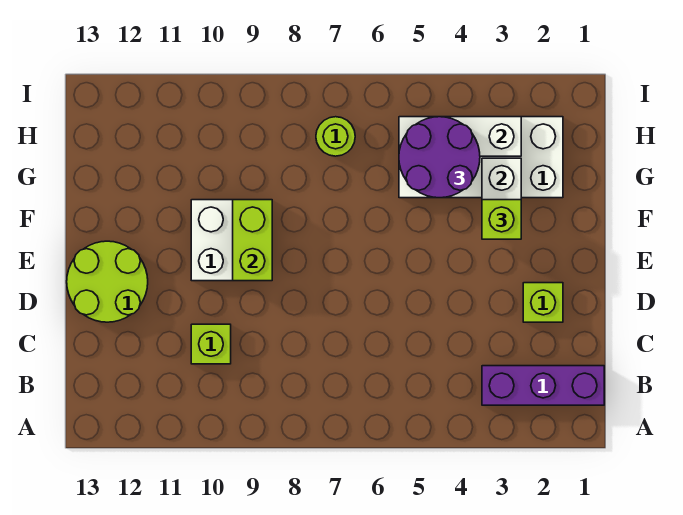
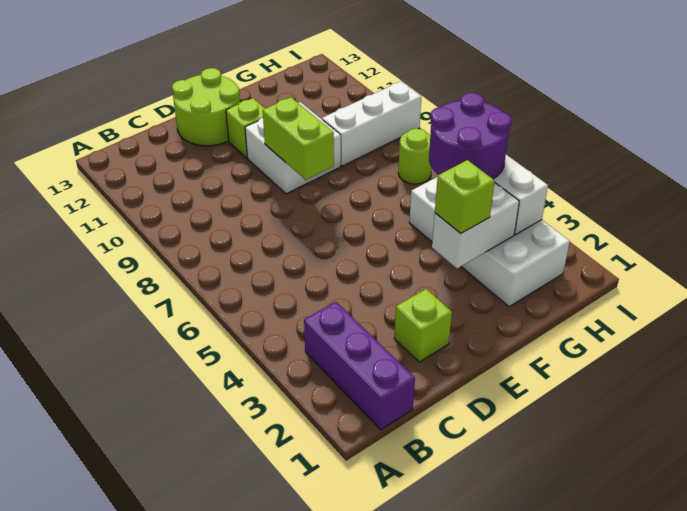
lime 1x1 brick [191,324,231,364] -> lime 1x1 brick moved to [226,98,265,158]
lime 1x2 brick [233,200,272,281] -> lime 1x2 brick turned to [263,97,334,180]
none -> white 1x3 brick [322,81,421,166]

